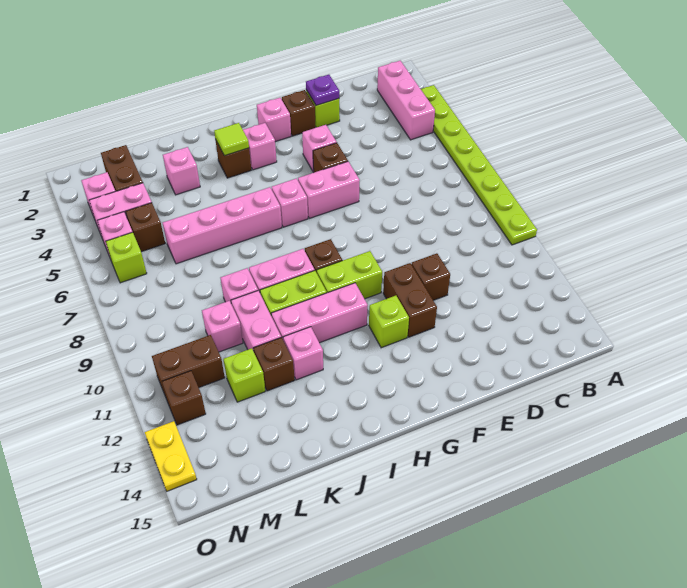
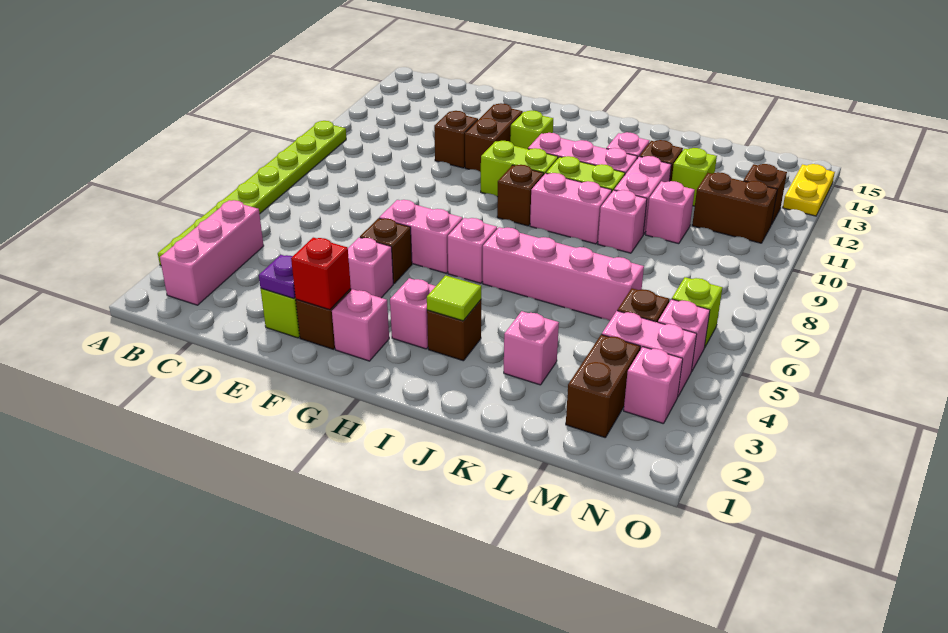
none -> red 1x1 brick [291,238,351,310]

